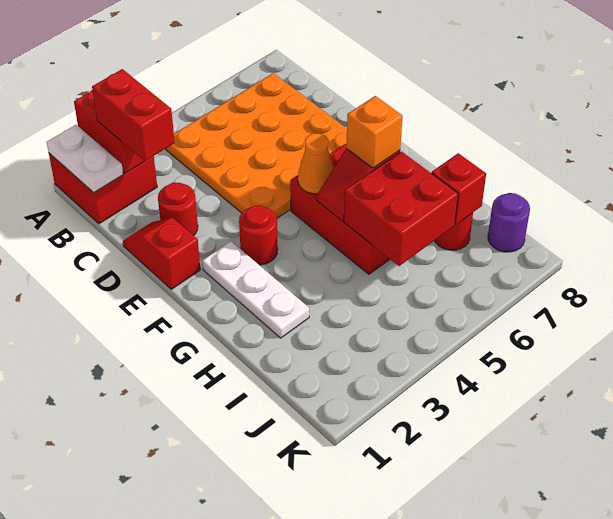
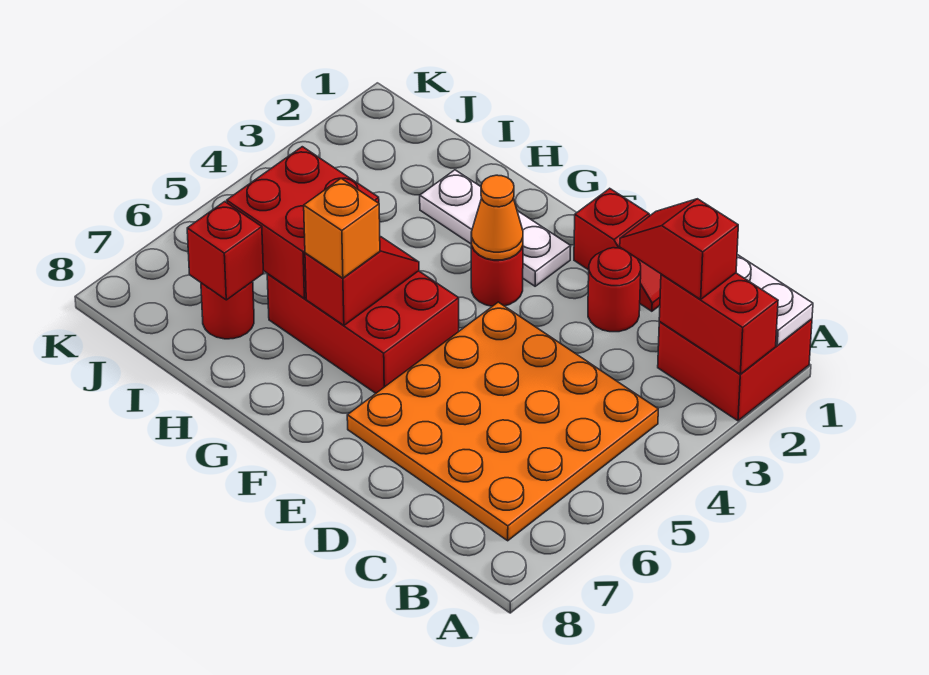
red 1x2 brick [92,69,175,161] -> red 1x2 slope [620,199,738,299]
orange 1x1 cone [298,133,333,194] -> orange 1x1 cone moved to [471,175,523,260]
purple 1x1 round brick [488,193,530,252] -> none

